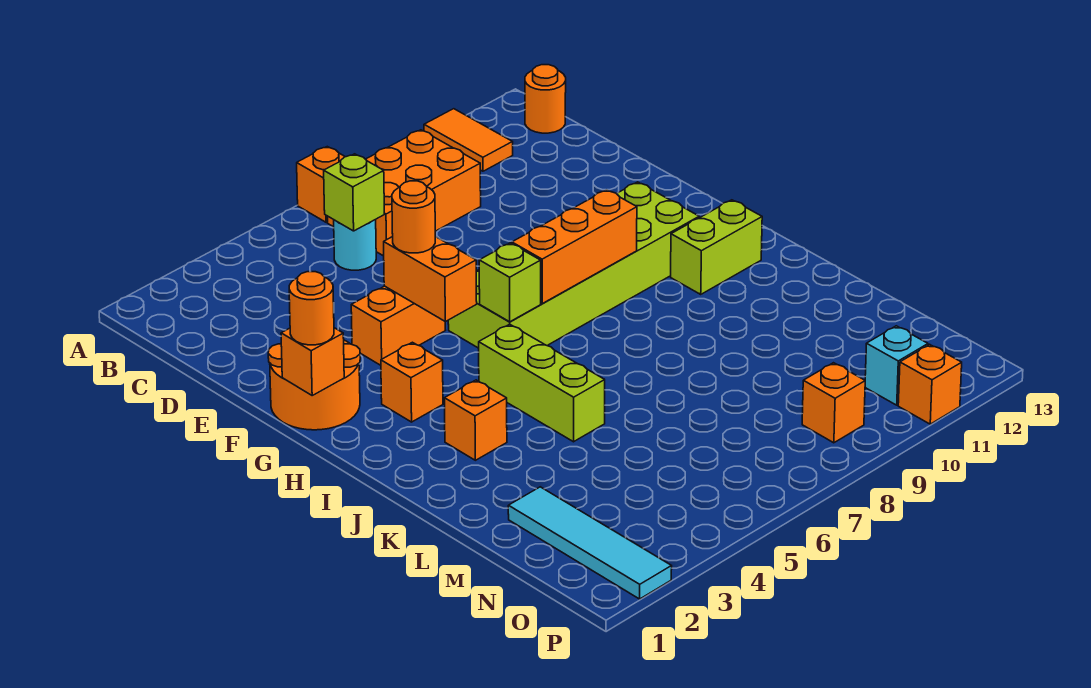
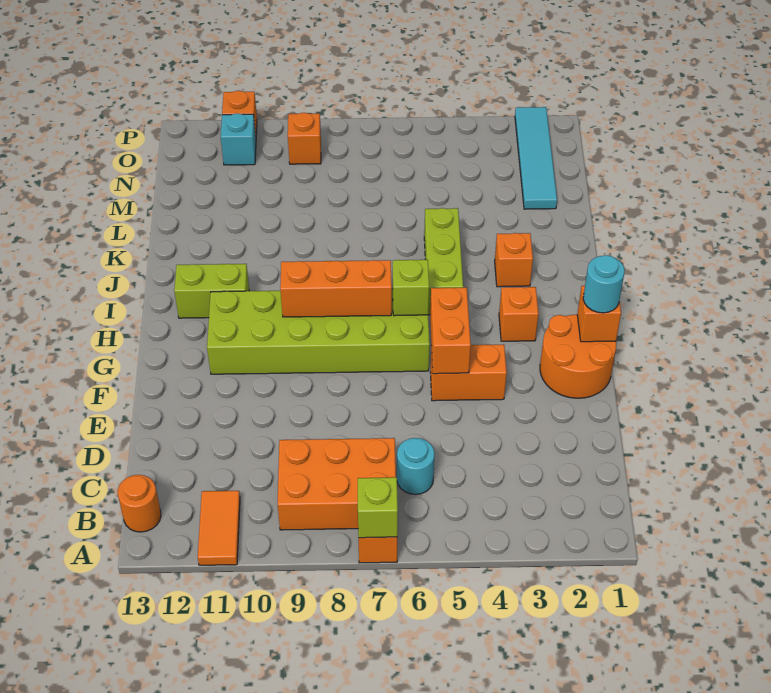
lime 1x1 brick [324,154,384,231] -> lime 1x1 brick moved to [358,477,398,538]
orange 1x1 round brick [392,181,435,253] -> none
orange 1x1 round brick [289,272,334,345] -> cyan 1x1 round brick [583,255,625,313]

